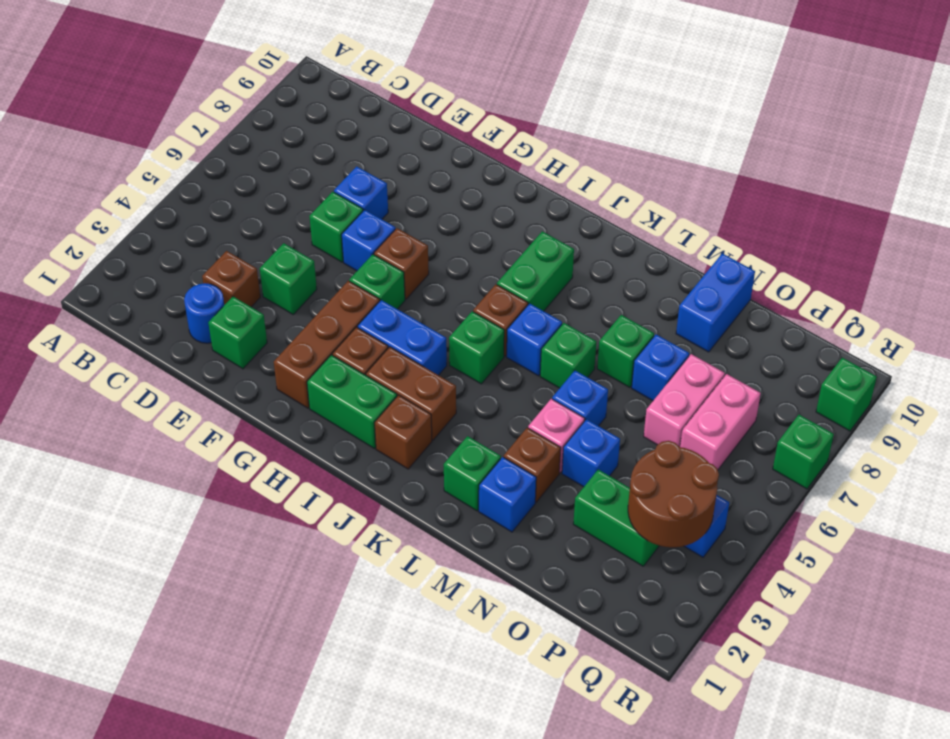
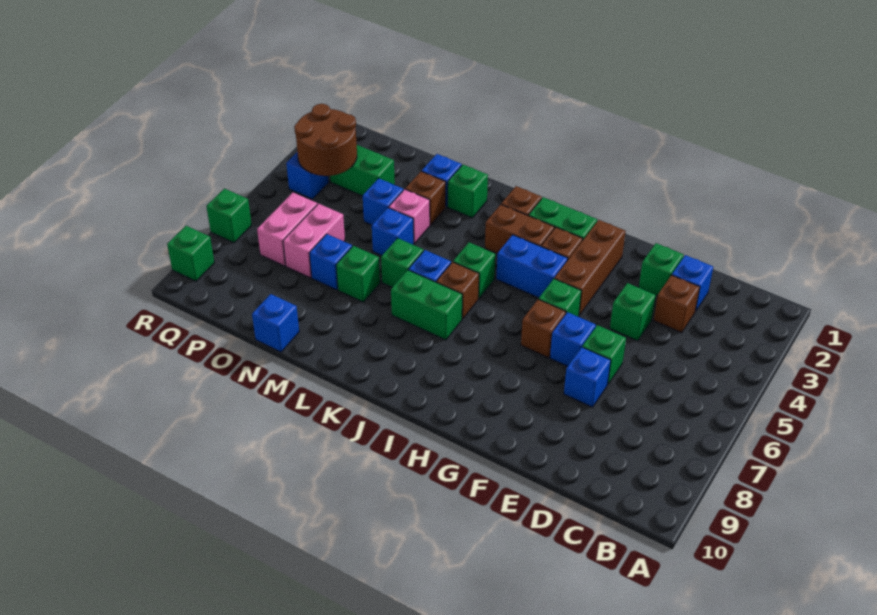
blue 1x1 round brick [184,283,224,343] -> blue 1x1 brick [672,255,713,312]
green 1x2 brick [497,231,574,311] -> green 1x2 brick turned to [391,270,462,340]
blue 1x2 brick [676,253,755,352] -> blue 1x1 brick [252,294,299,352]

